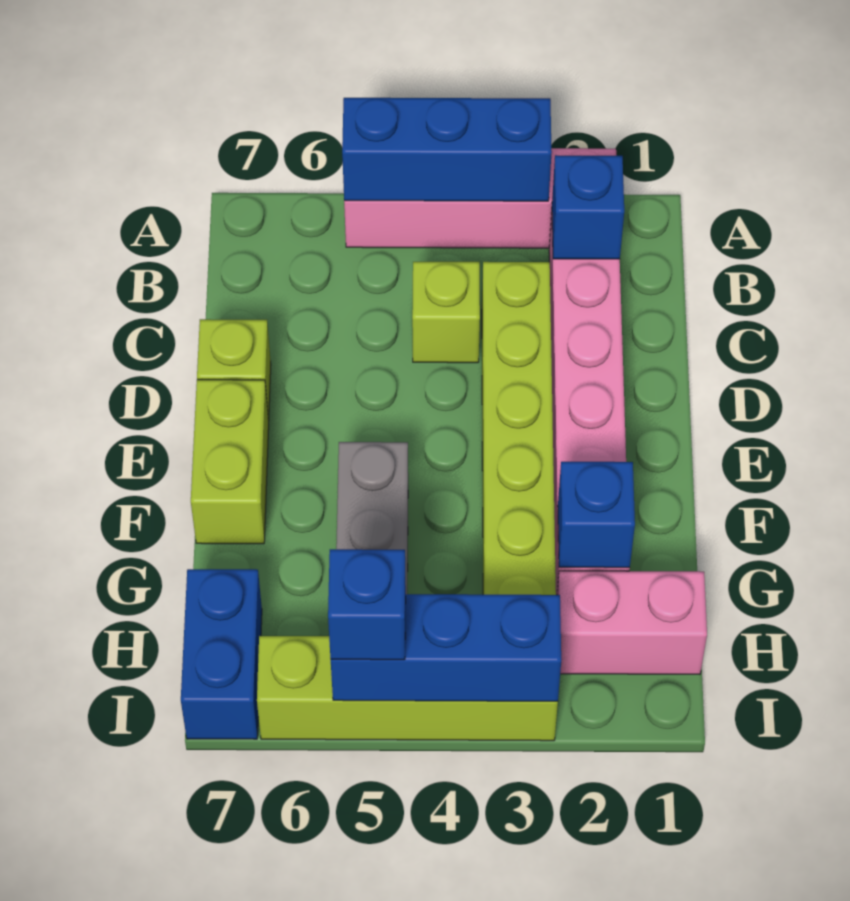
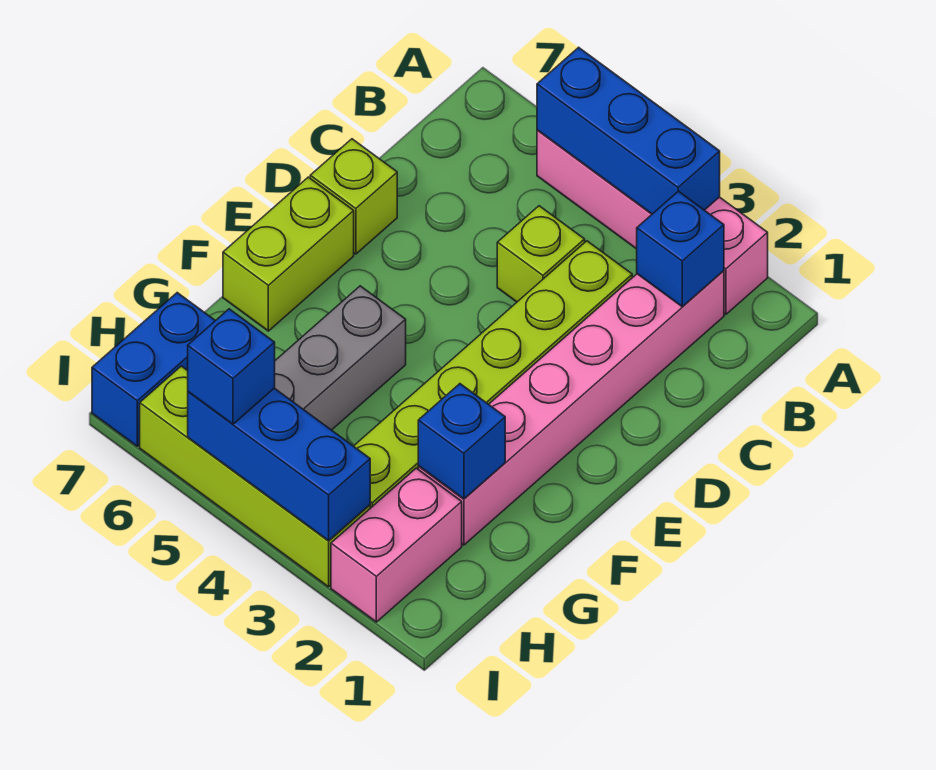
pink 1x2 brick [557,571,707,674] -> pink 1x2 brick turned to [331,468,462,622]

